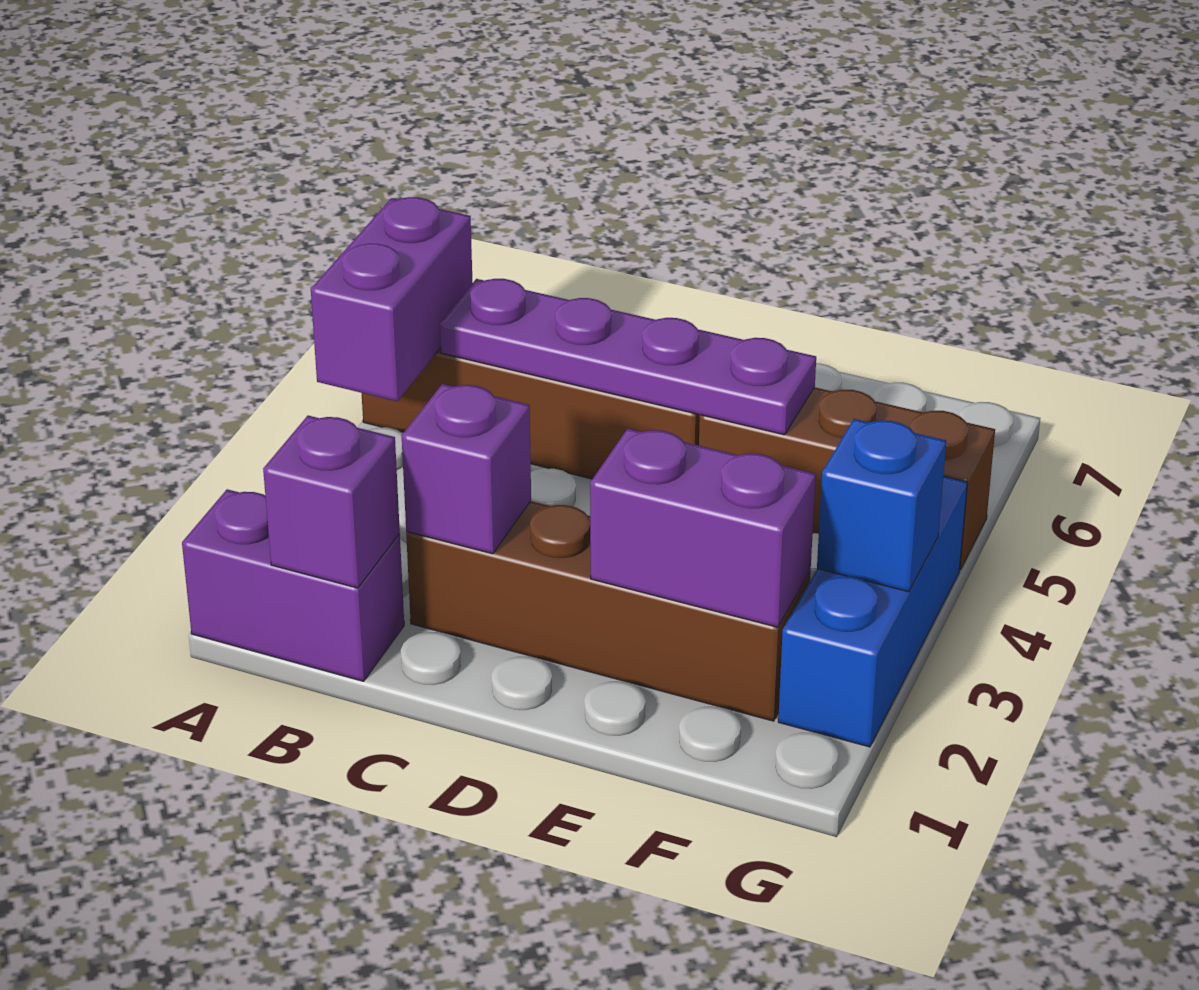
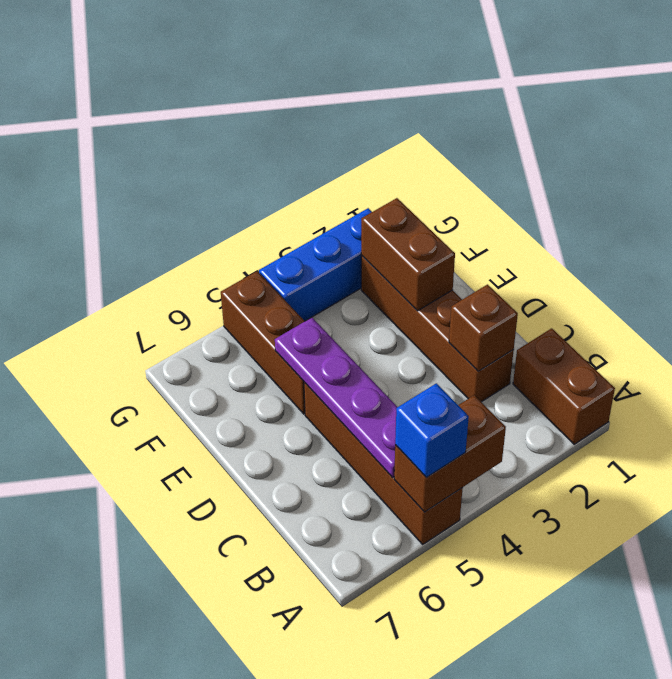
purple 1x2 brick [182,489,404,681] -> brown 1x2 brick [513,328,615,444]
purple 1x2 brick [311,197,473,401] -> brown 1x2 brick [394,395,506,512]
purple 1x1 brick [263,416,400,588] -> none
purple 1x1 brick [402,384,531,554] -> brown 1x1 brick [449,285,518,371]
purple 1x2 brick [590,429,816,627] -> brown 1x2 brick [361,198,455,311]
blue 1x1 brick [817,419,946,592] -> blue 1x1 brick moved to [395,383,469,477]

